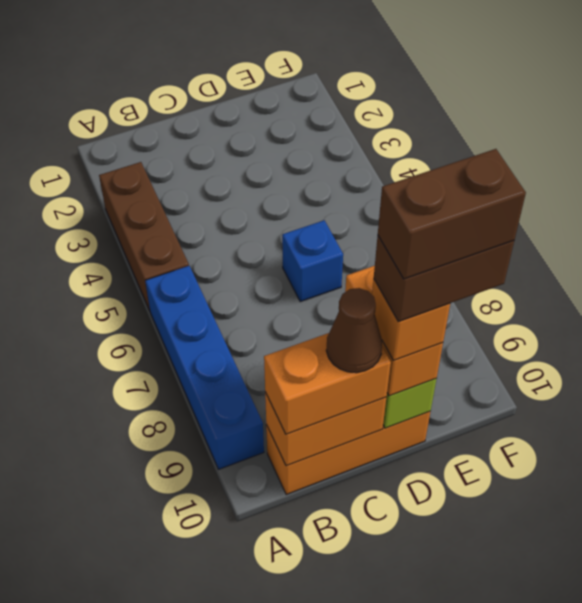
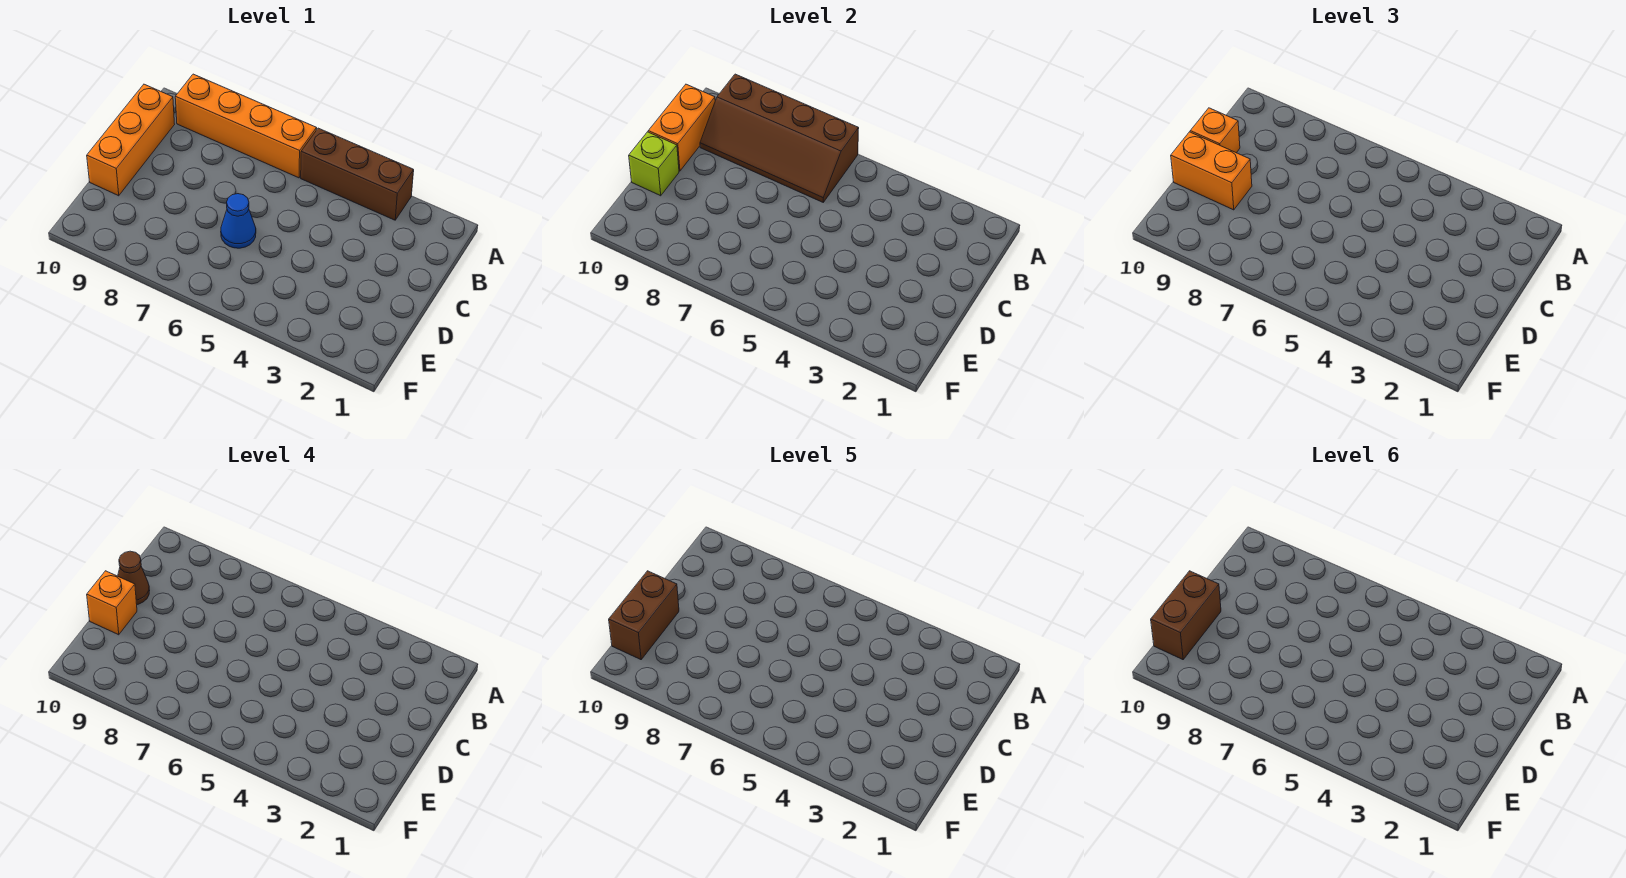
blue 1x4 brick [145,266,264,469] -> orange 1x4 brick [175,74,317,178]
none -> brown 2x4 slope [700,74,859,202]
orange 1x2 brick [264,333,391,434] -> orange 1x1 brick [1190,108,1240,153]
blue 1x1 brick [282,220,343,302] -> blue 1x1 cone [221,194,256,248]

